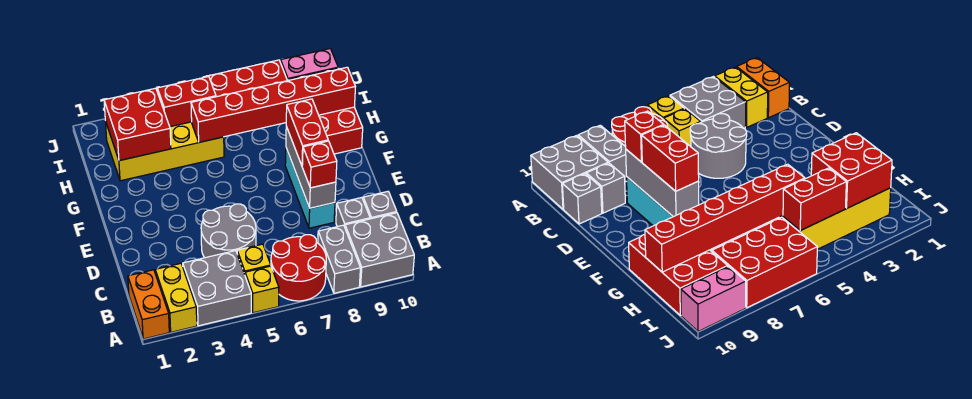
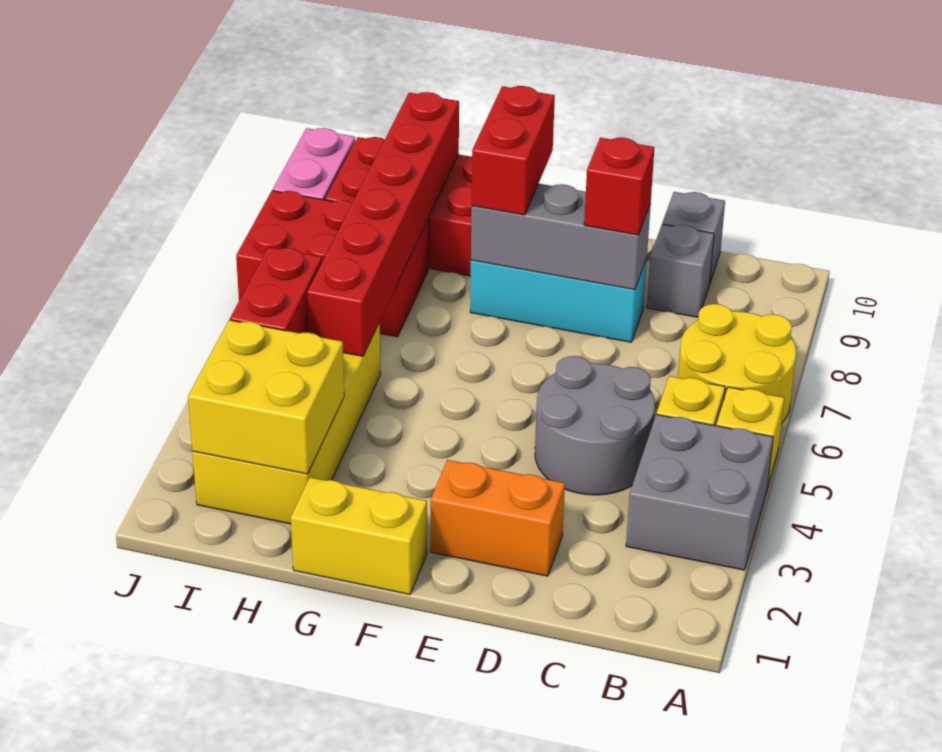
orange 1x2 brick [128,270,169,339] -> orange 1x2 brick moved to [431,460,565,576]
yellow 1x2 brick [155,263,197,332] -> yellow 1x2 brick moved to [291,477,427,595]
red 2x2 round brick [271,235,326,301] -> yellow 2x2 round brick [678,304,796,424]
grey 1x2 brick [318,225,360,293] -> none
grey 2x2 brick [345,213,414,287] -> none
red 1x2 brick [286,99,328,165] -> red 1x2 brick turned to [472,86,555,215]
red 2x2 brick [104,88,171,161] -> yellow 2x2 brick [188,320,344,474]
red 2x3 brick [203,60,287,97] -> red 2x3 brick turned to [236,191,429,337]

